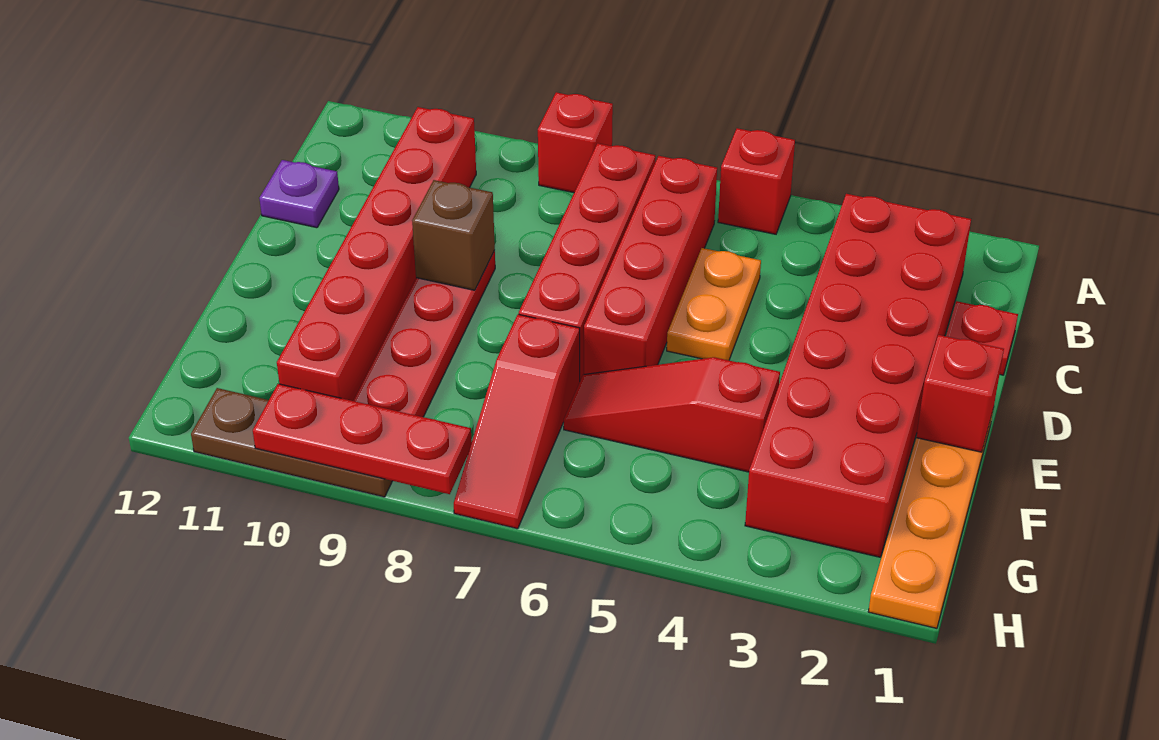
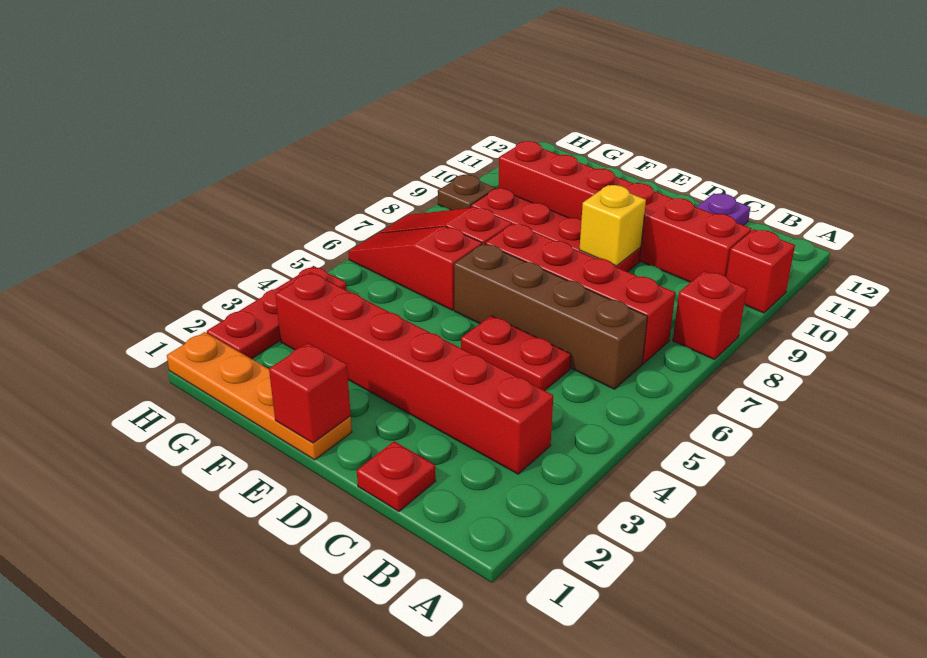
red 1x1 brick [718,128,795,234] -> red 1x1 brick moved to [726,229,795,313]
red 2x6 brick [745,194,971,557] -> red 1x6 brick [275,272,553,474]
red 1x4 brick [584,156,717,374] -> brown 1x4 brick [454,244,647,389]
orange 1x2 plate [667,248,761,360] -> red 1x2 plate [461,316,571,391]
brown 1x1 brick [412,180,495,290] -> yellow 1x1 brick [579,185,646,266]
red 1x3 slope [564,357,780,472] -> red 1x3 slope turned to [348,226,482,310]
red 1x3 plate [253,384,472,494] -> red 1x3 plate moved to [207,266,347,359]
brown 1x3 plate [191,388,392,497] -> brown 1x1 plate [438,175,496,210]

